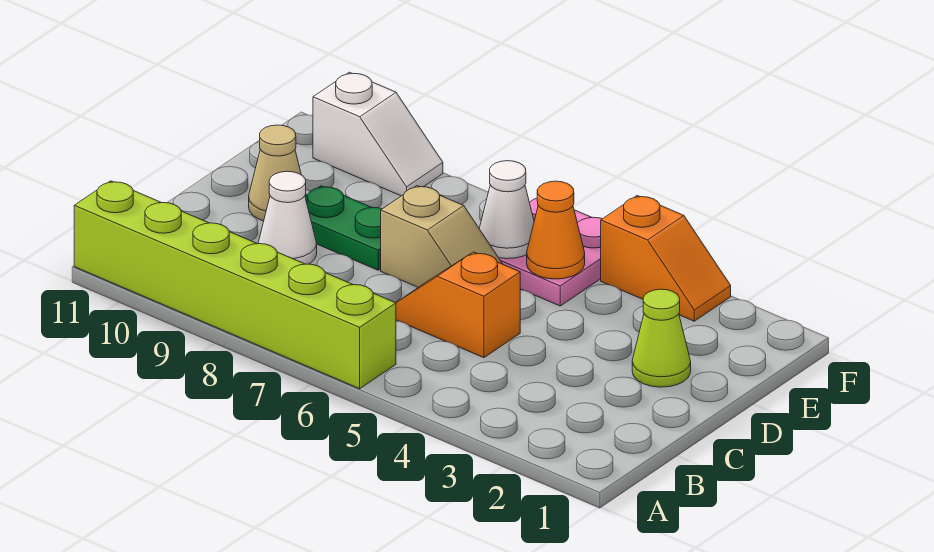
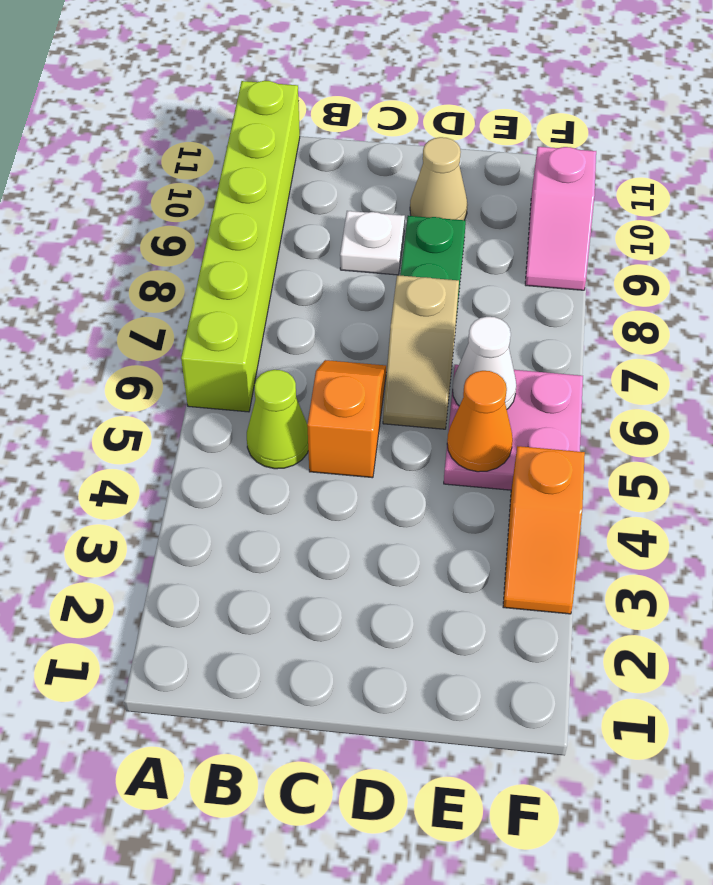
white 1x1 cone [258,171,317,264] -> white 1x1 plate [340,211,405,275]
lime 1x1 cone [632,289,691,387] -> lime 1x1 cone moved to [247,370,308,469]
white 1x2 slope [313,72,443,196] -> pink 1x2 slope [525,147,596,290]

